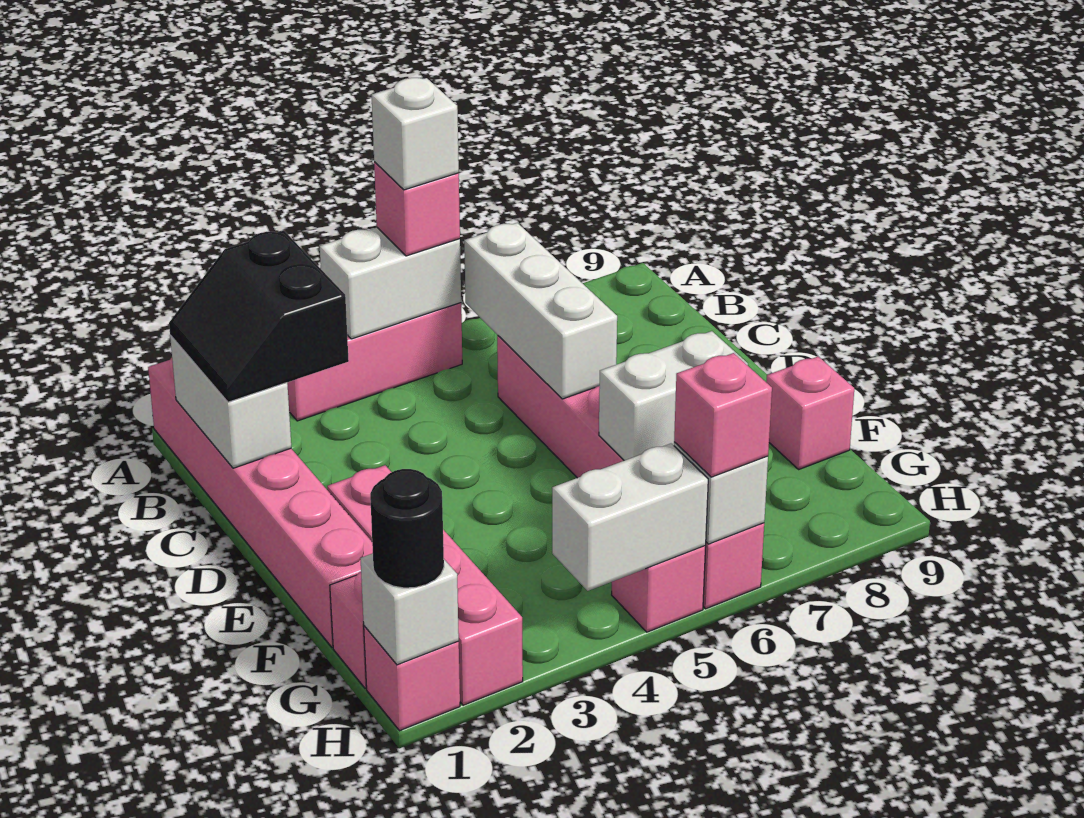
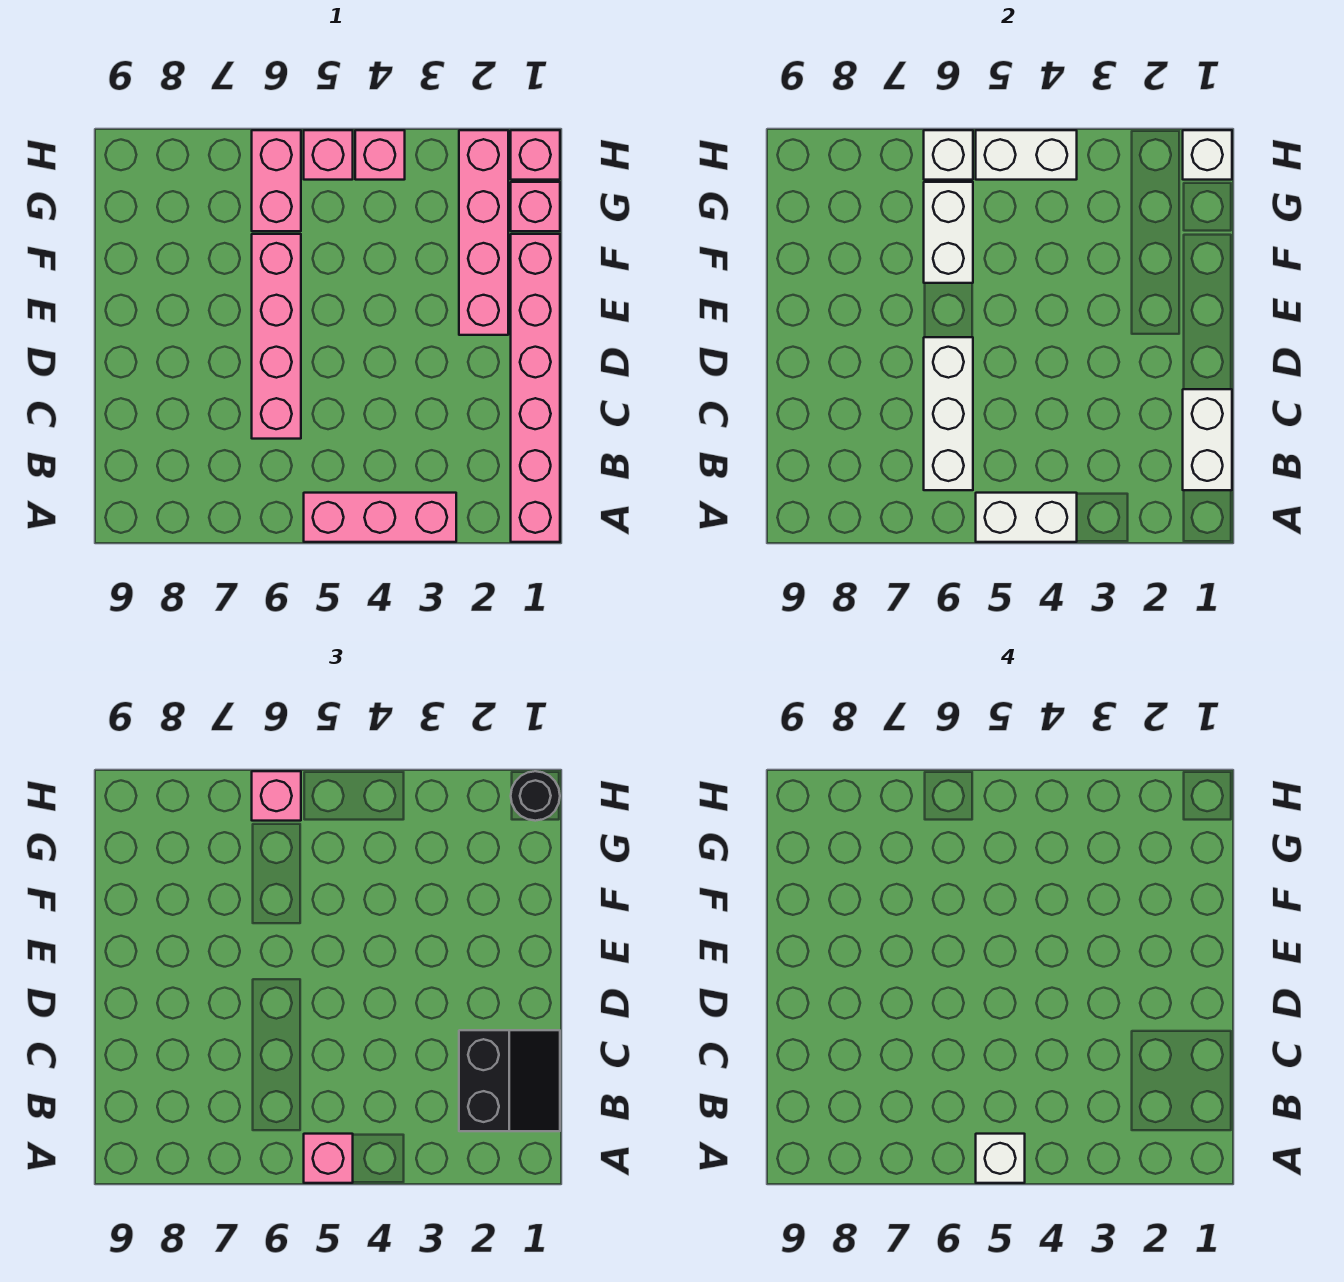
white 1x2 brick [599,331,748,461] -> white 1x2 brick turned to [924,182,973,283]
pink 1x1 brick [766,357,854,469] -> pink 1x1 brick moved to [355,130,405,180]

